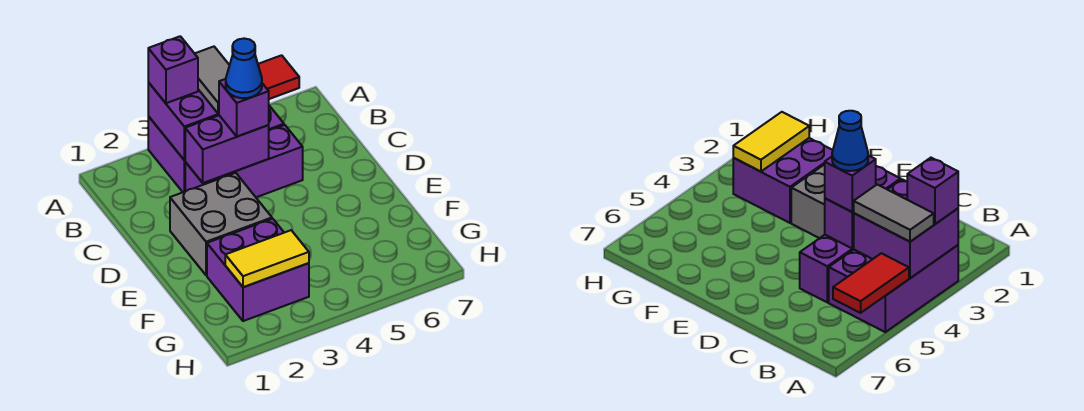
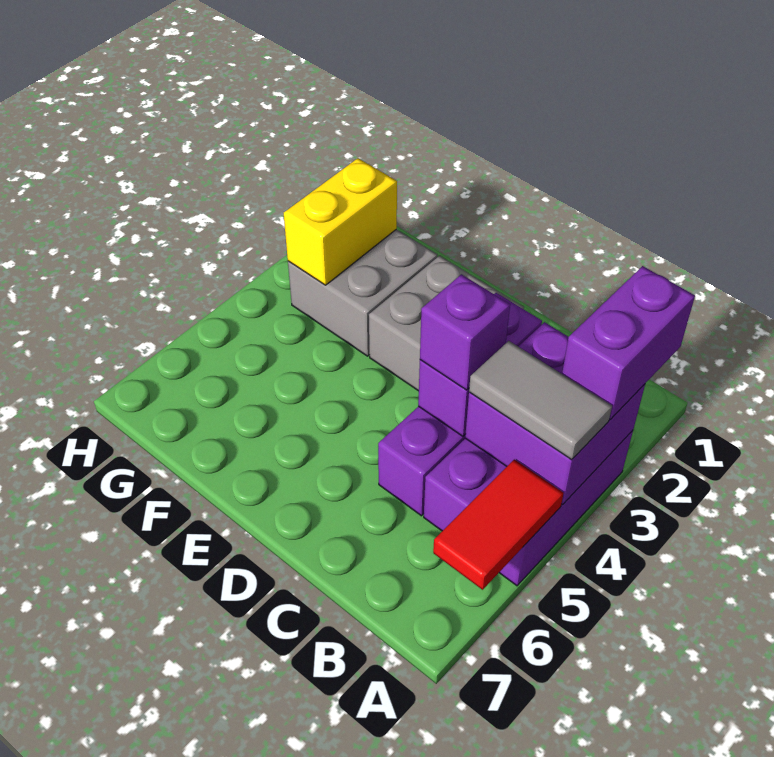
purple 1x1 brick [148,36,198,103] -> purple 1x2 brick [562,266,695,419]
blue 1x1 cone [226,38,262,98] -> none
purple 2x2 brick [207,219,309,321] -> grey 2x2 brick [288,229,437,356]
yellow 1x2 tile [225,230,309,287] -> yellow 1x2 brick [284,158,397,285]

